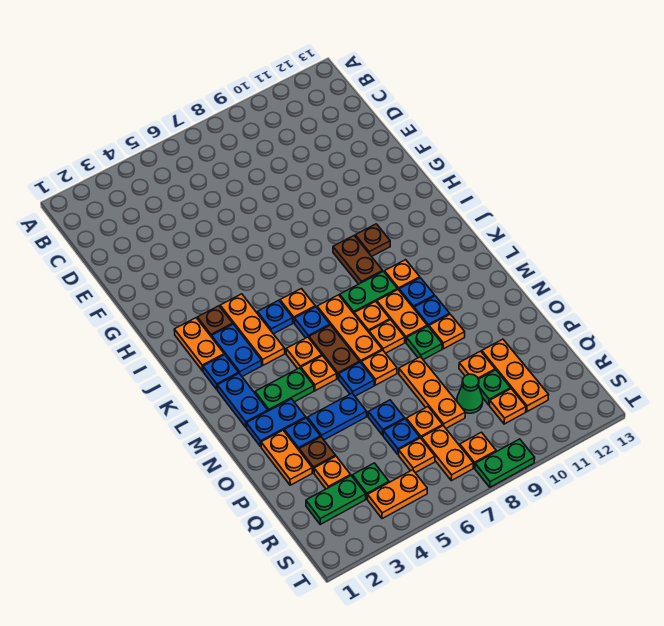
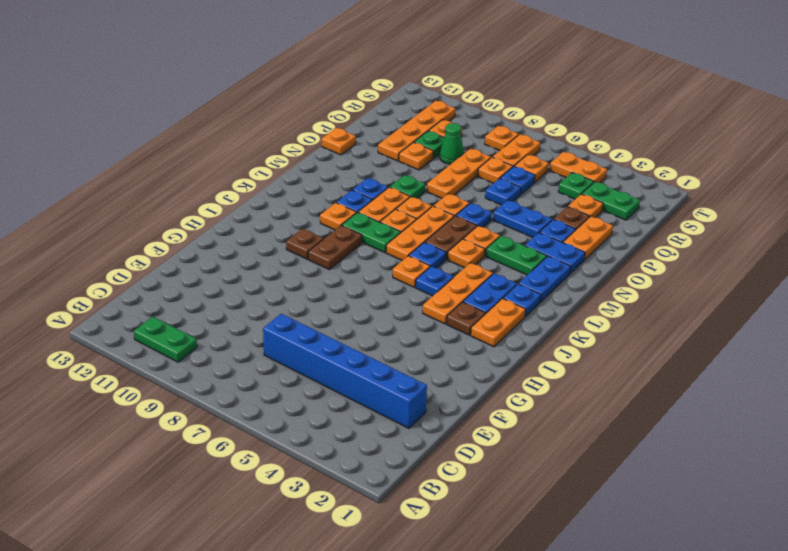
none -> blue 1x6 brick [263,314,427,428]
orange 1x1 plate [429,314,465,349] -> orange 1x1 plate moved to [322,128,356,155]
orange 1x3 plate [482,339,548,412] -> orange 1x4 plate [378,101,455,161]
green 1x2 plate [475,439,535,487] -> green 1x2 plate moved to [134,317,197,362]

